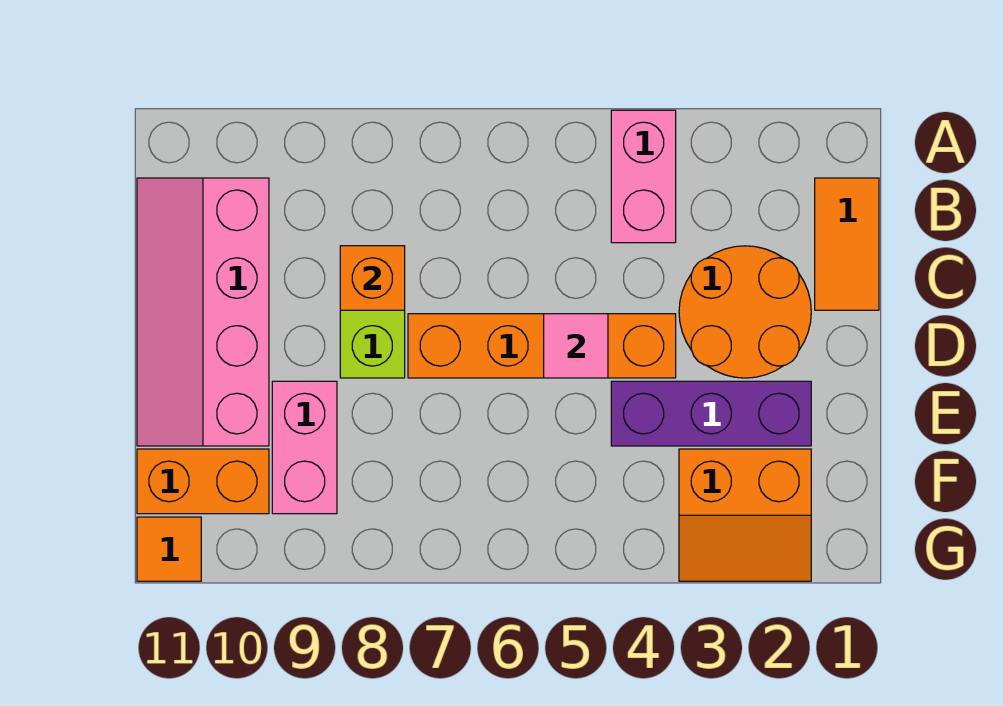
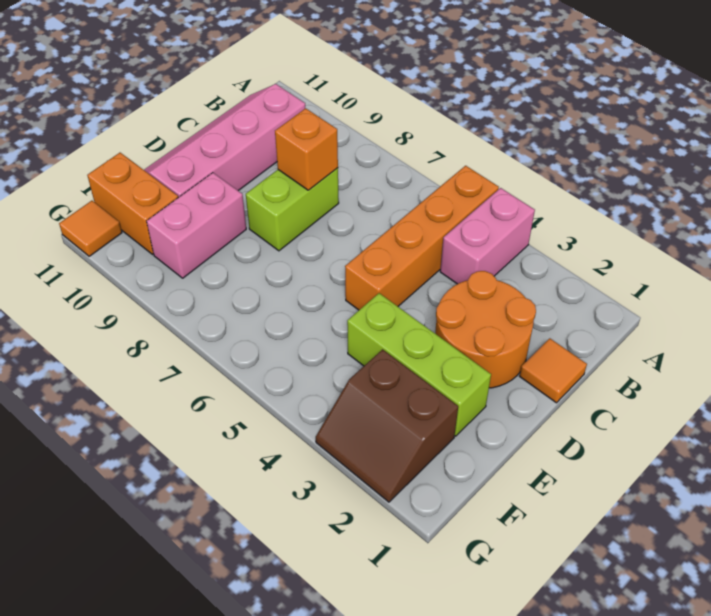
orange 1x2 tile [815,178,879,310] -> orange 1x1 tile [520,338,587,403]
orange 1x4 brick [408,314,676,378] -> orange 1x4 brick turned to [345,166,499,310]
pink 1x1 tile [544,314,608,378] -> none
purple 1x3 brick [611,381,811,446] -> lime 1x3 brick [347,293,491,436]
orange 2x2 slope [679,449,811,581] -> brown 2x2 slope [316,349,458,502]

